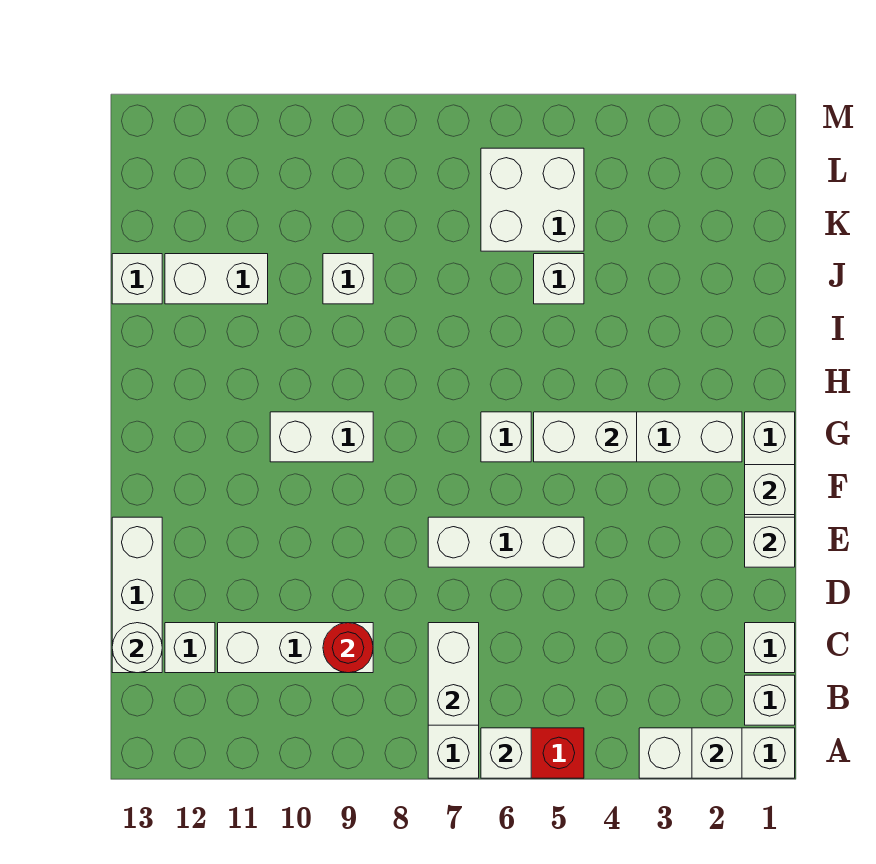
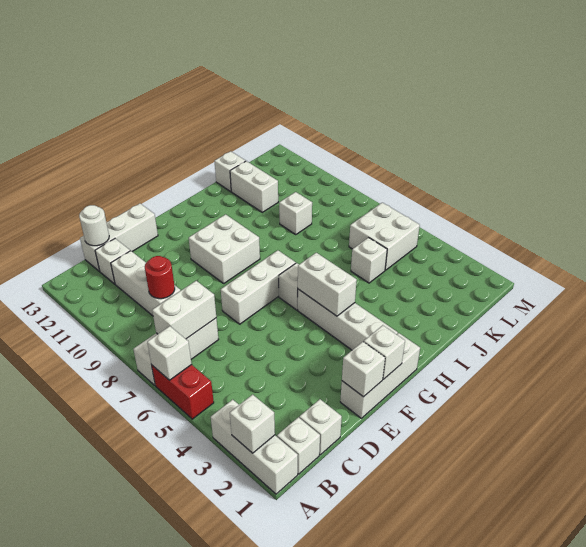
white 1x3 brick [428,517,584,567] -> white 1x3 brick turned to [221,250,296,324]
white 1x2 brick [270,412,373,462] -> white 2x2 brick [189,214,260,283]

